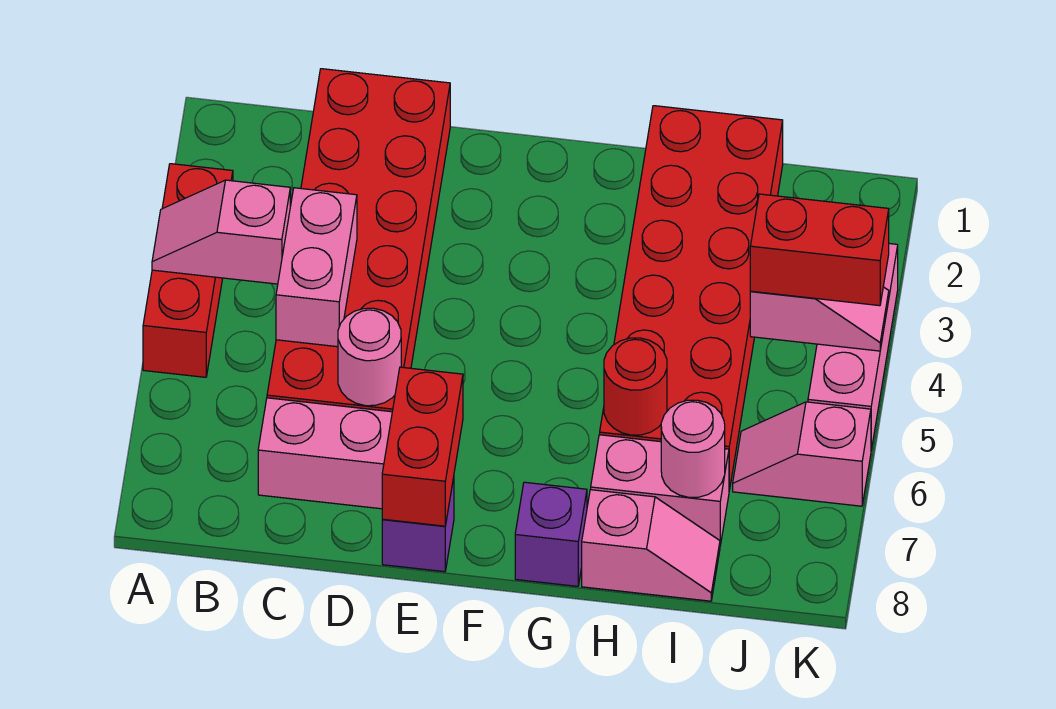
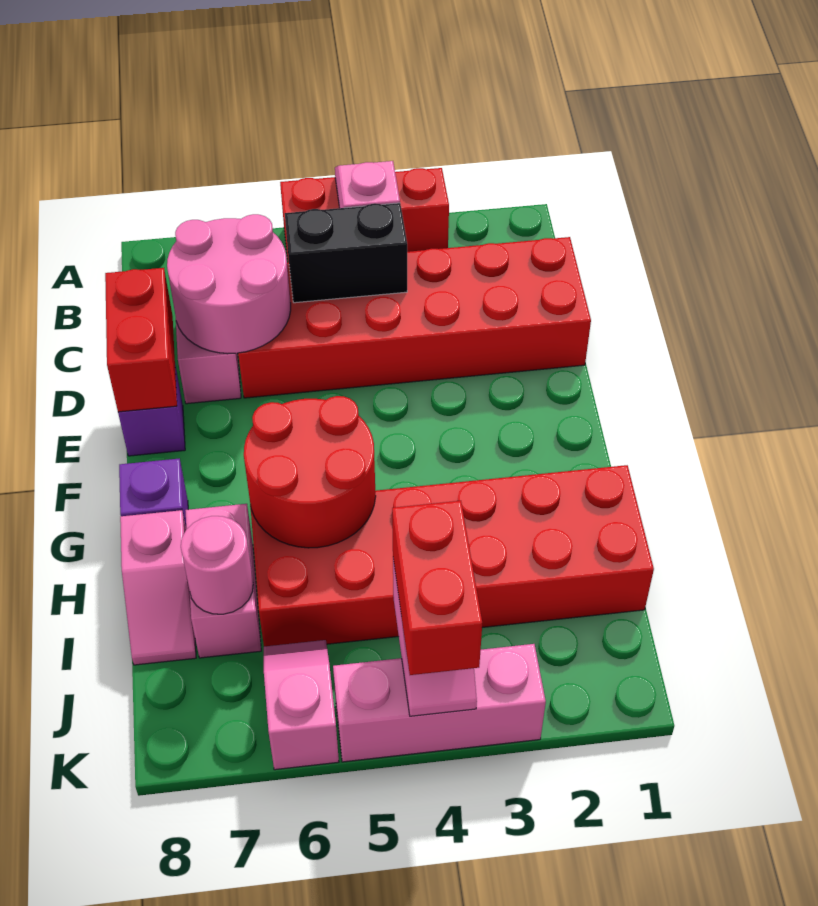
pink 1x2 brick [276,188,357,347] -> black 1x2 brick [285,203,407,303]
pink 1x1 round brick [338,308,401,406] -> pink 2x2 round brick [167,214,291,354]
red 1x2 brick [382,367,463,526] -> red 1x2 brick turned to [105,268,177,412]
red 1x1 round brick [604,338,667,435] -> red 2x2 round brick [244,396,376,548]

